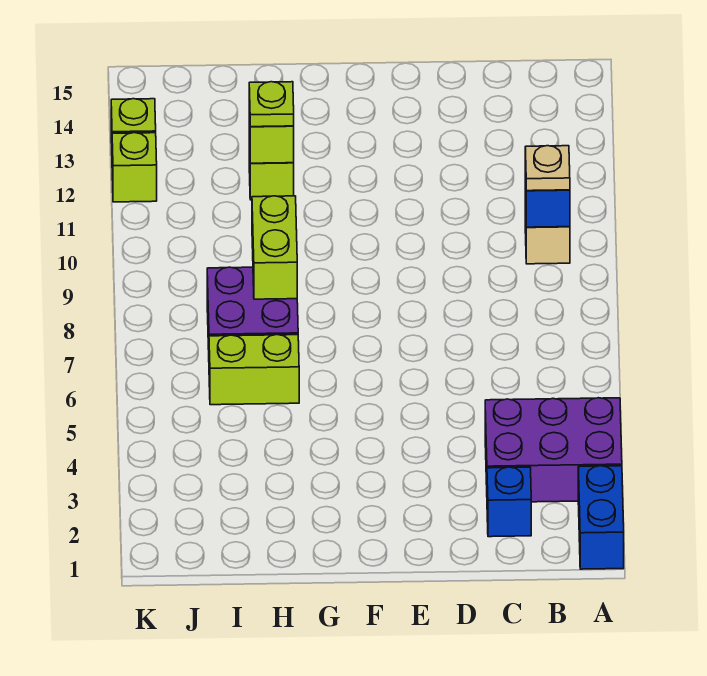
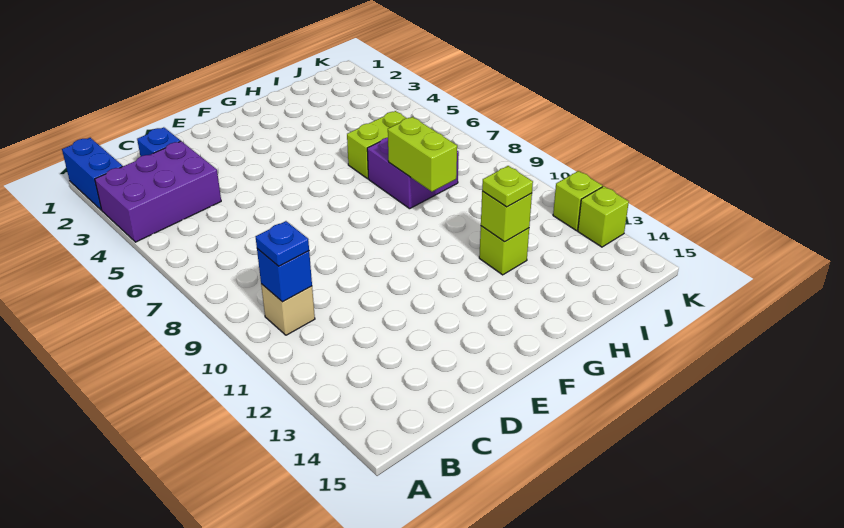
tan 1x1 plate [525,146,570,191] -> blue 1x1 plate [255,221,309,266]

